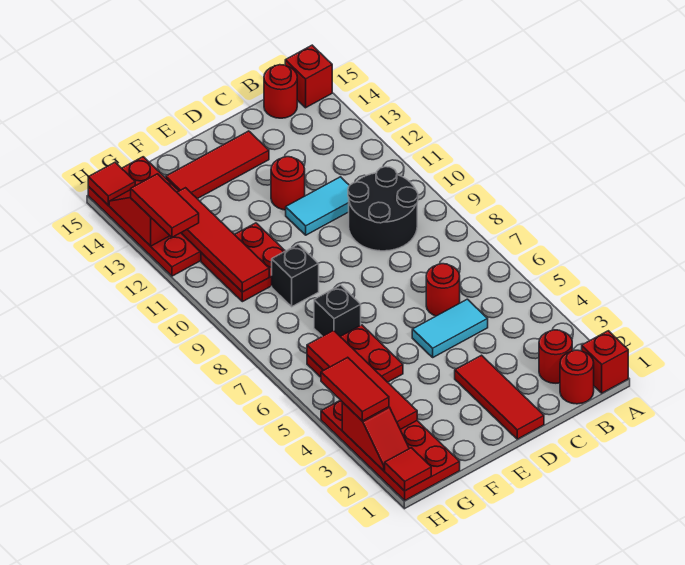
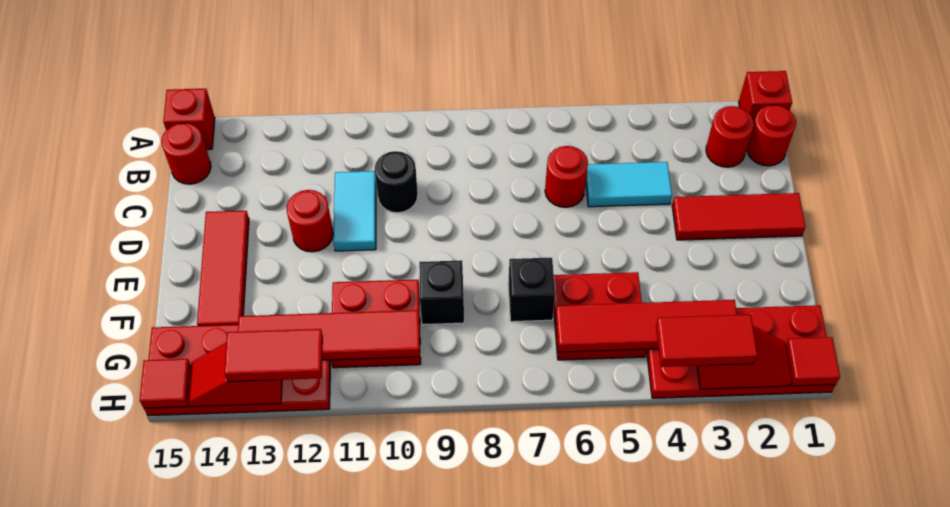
black 2x2 round brick [348,167,418,251] -> black 1x1 round brick [375,151,418,213]
cyan 1x2 tile [412,299,488,357] -> cyan 1x2 tile turned to [586,162,672,207]

